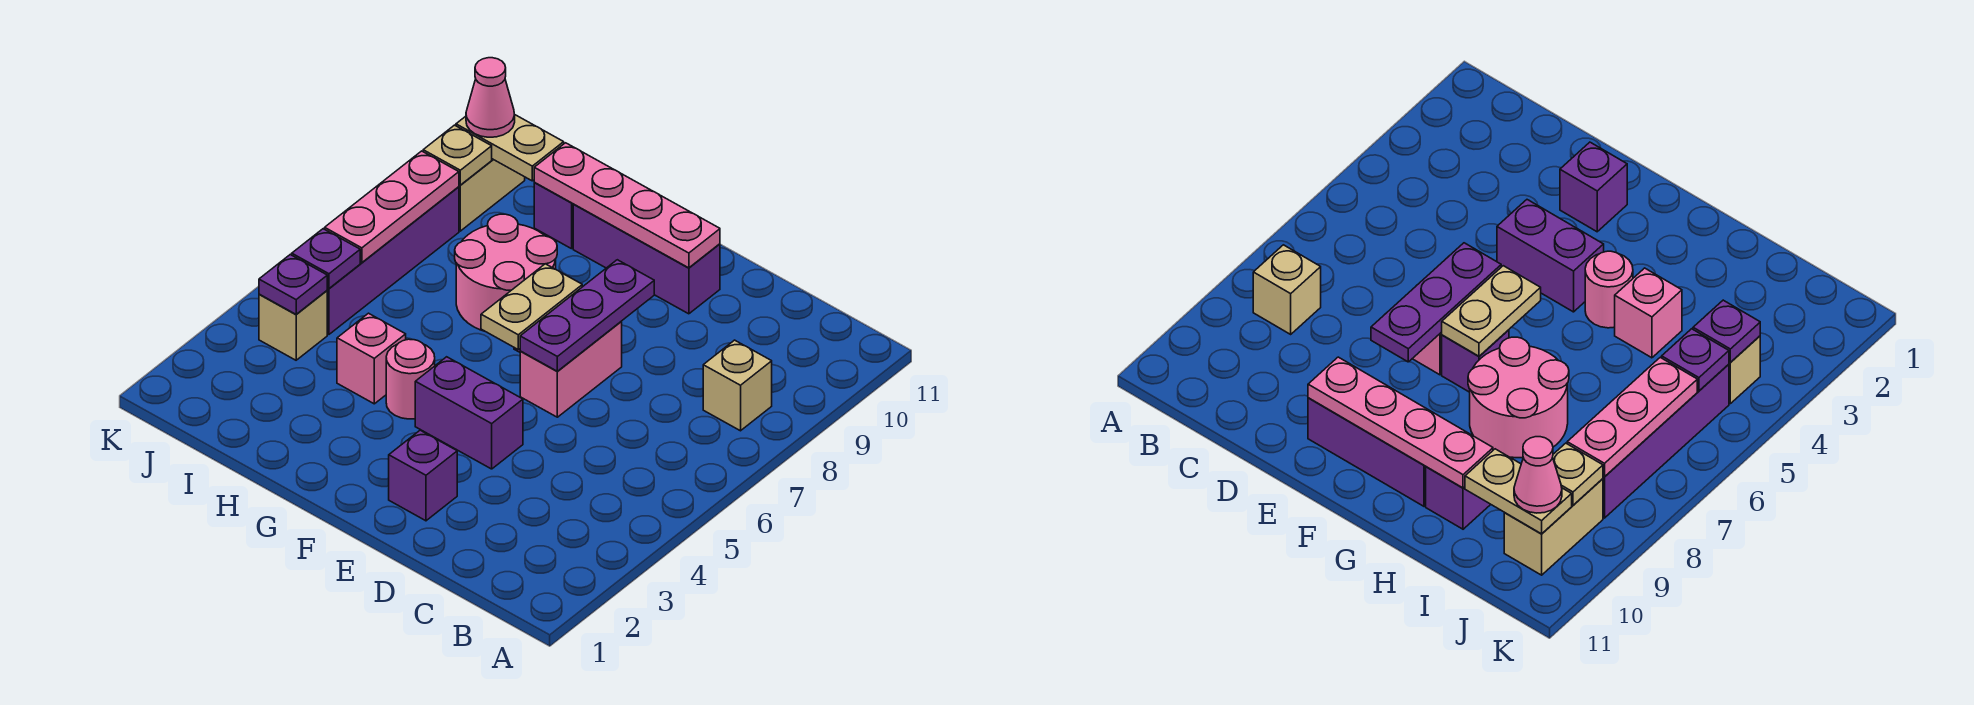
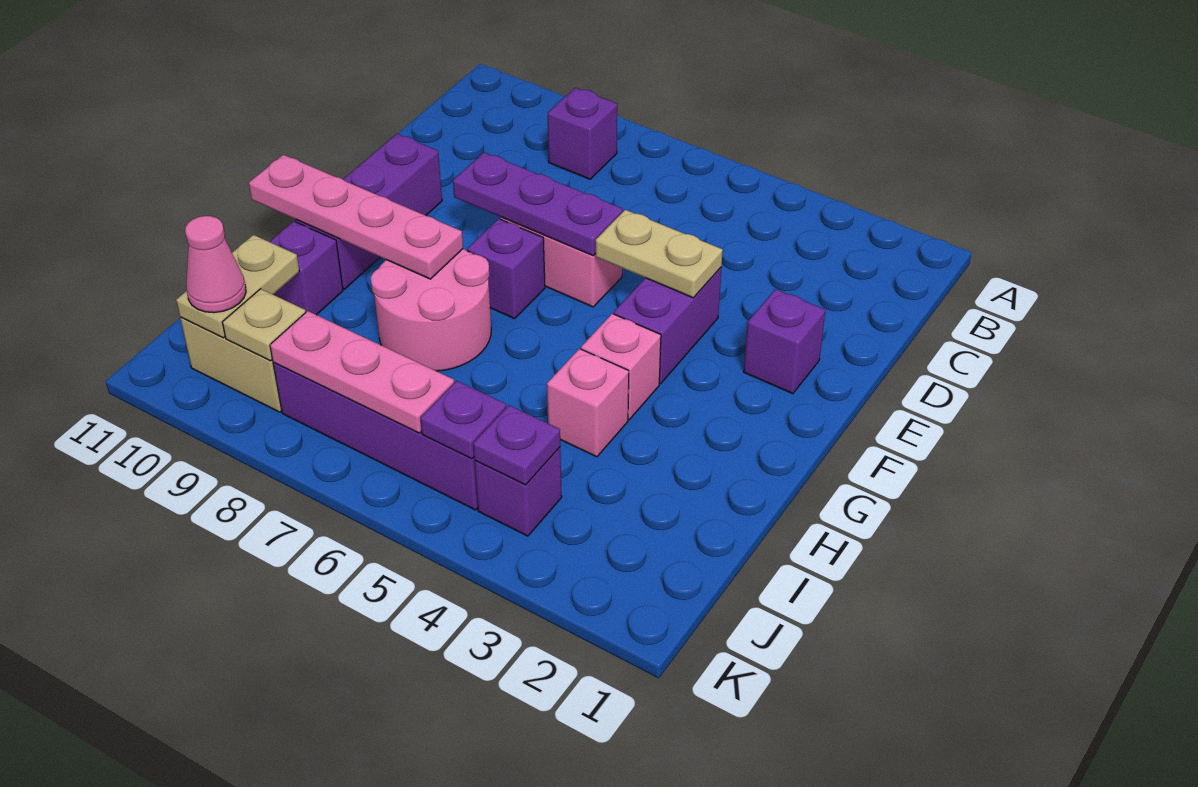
tan 1x1 brick [703,340,772,431] -> purple 1x1 brick [548,88,617,179]
pink 1x4 plate [534,143,720,268] -> pink 1x4 plate turned to [249,155,463,279]
tan 1x2 plate [481,264,582,349] -> tan 1x2 plate moved to [596,210,723,298]
pink 1x1 round brick [386,339,435,419] -> pink 1x1 brick [581,314,661,419]
tan 1x1 brick [259,291,327,360] -> purple 1x1 brick [475,447,562,536]

